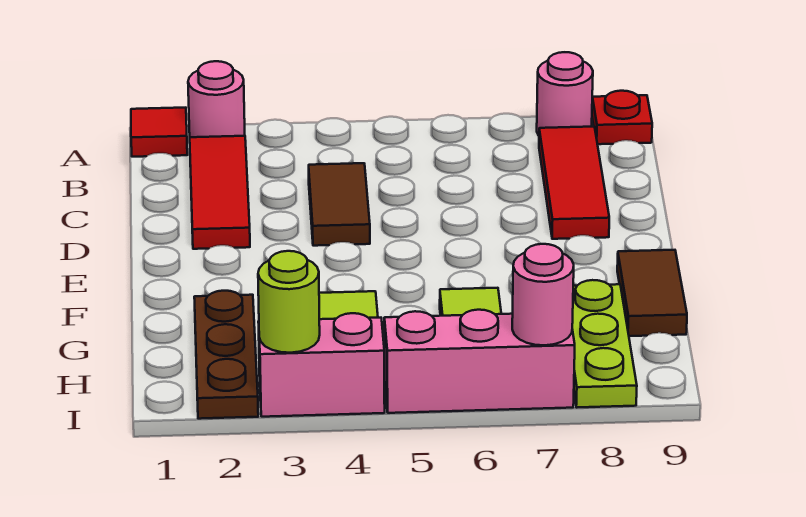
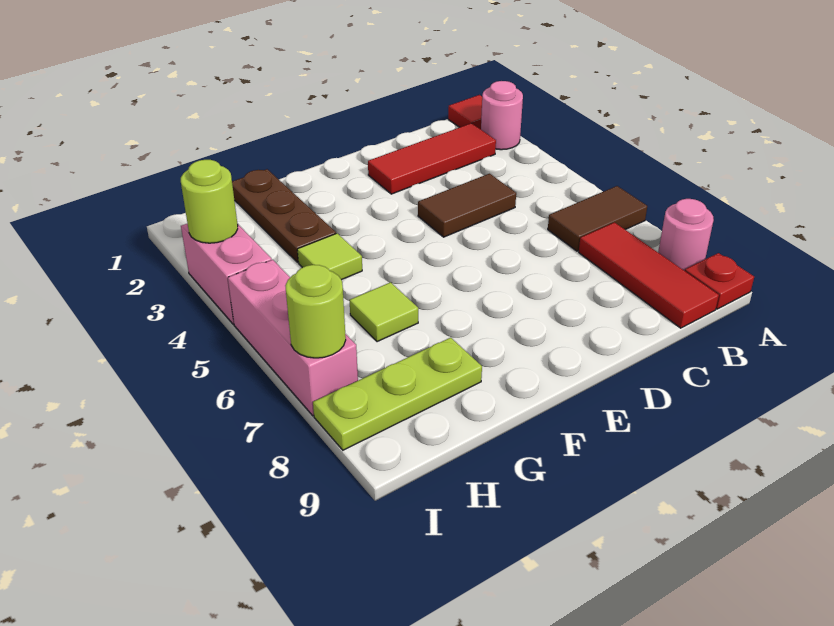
red 1x3 tile [539,127,609,239] -> red 1x3 tile turned to [579,222,719,328]
brown 1x2 tile [617,250,687,336] -> brown 1x2 tile moved to [548,186,647,251]
brown 1x3 plate [194,291,258,419] -> brown 1x3 plate turned to [232,169,336,263]
pink 1x1 round brick [512,244,574,345] -> lime 1x1 round brick [285,265,346,358]

